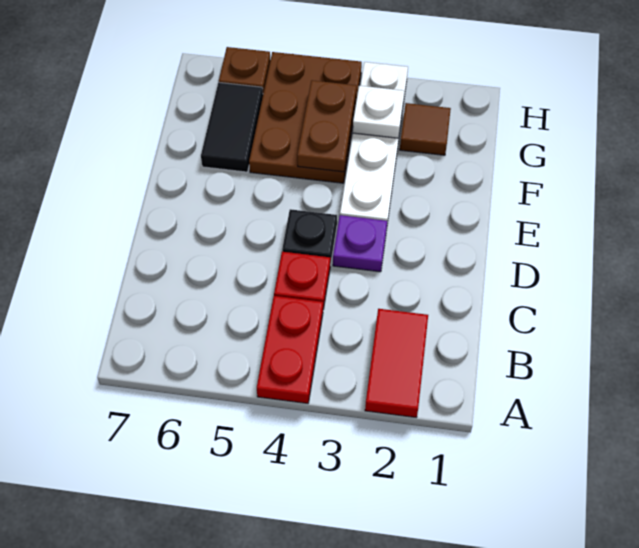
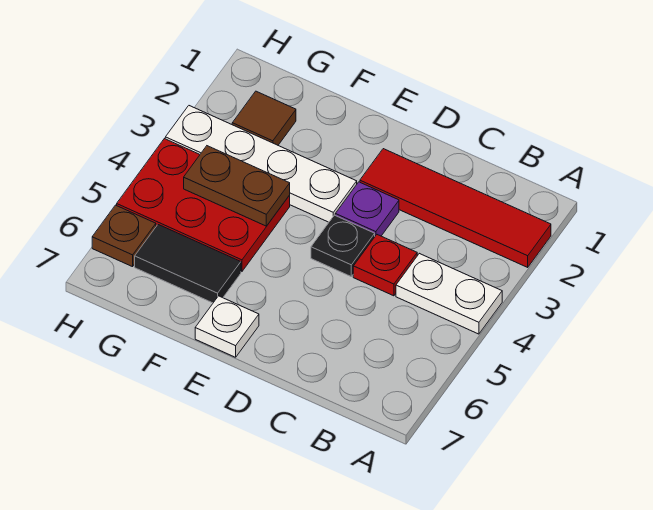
red 1x2 tile [365,309,428,417] -> red 1x4 tile [360,149,551,267]
red 1x2 plate [257,296,323,403] -> white 1x2 plate [396,253,502,334]
brown 2x3 plate [249,52,362,183] -> red 2x3 plate [117,139,290,272]
white 1x1 plate [353,86,404,138] -> white 1x1 plate moved to [195,296,259,357]

